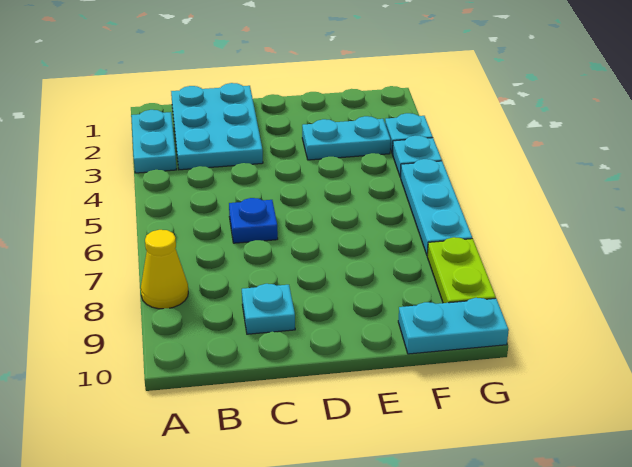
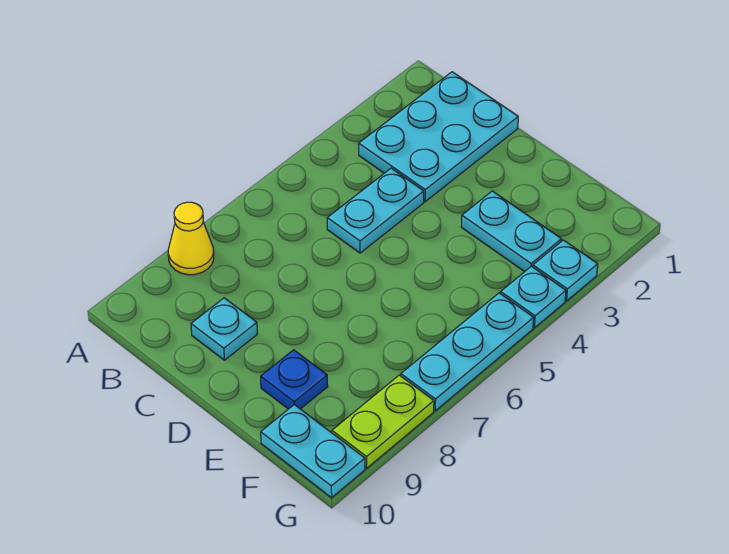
cyan 1x2 plate [131,110,177,173] -> cyan 1x2 plate moved to [327,168,424,253]
blue 1x1 plate [229,198,278,243] -> blue 1x1 plate moved to [261,350,328,409]

